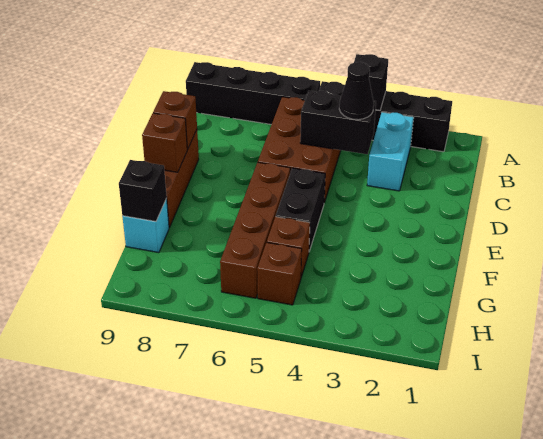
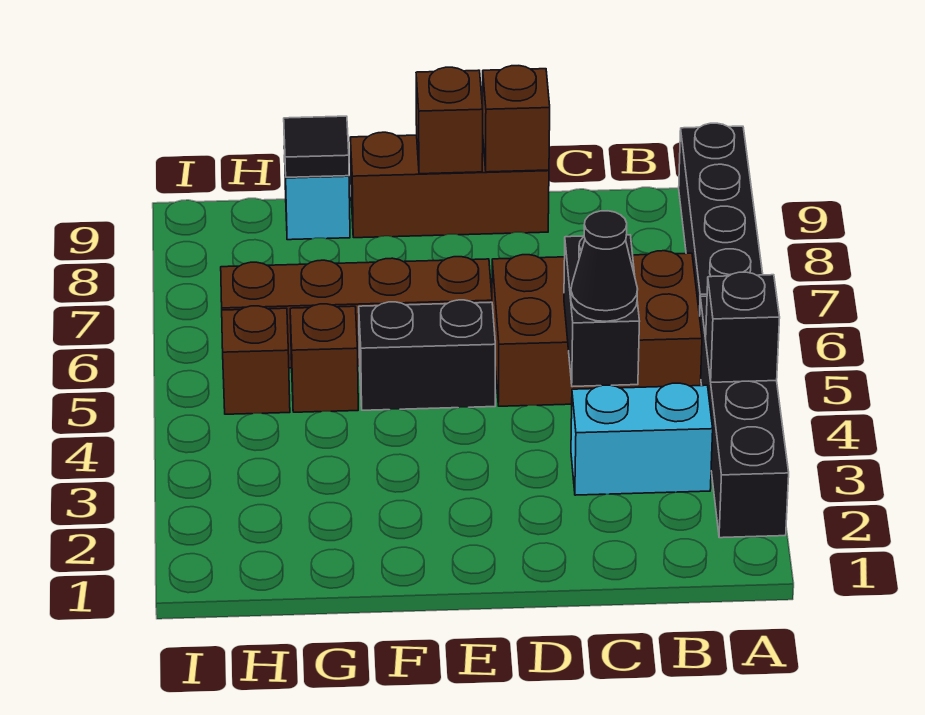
black 1x1 brick [119,160,167,221] -> black 1x1 tile [284,116,349,177]

